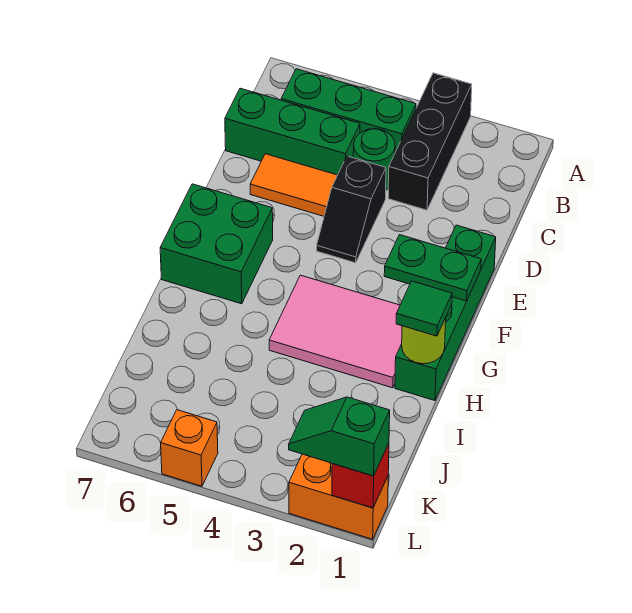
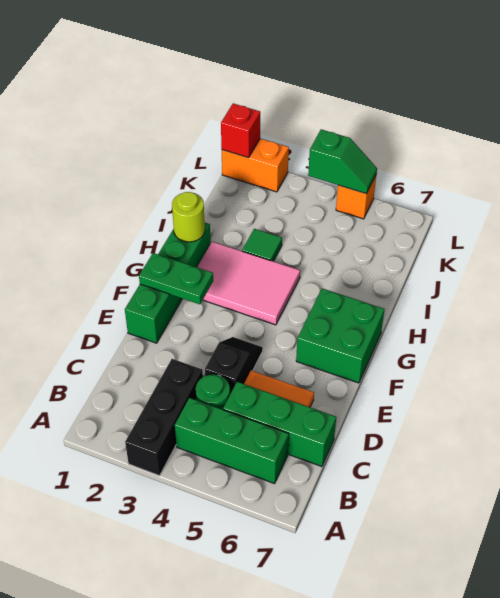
green 1x1 tile [396,281,452,336] -> green 1x1 tile moved to [242,229,282,261]
green 1x2 slope [289,397,390,476] -> green 1x2 slope moved to [308,129,377,194]

